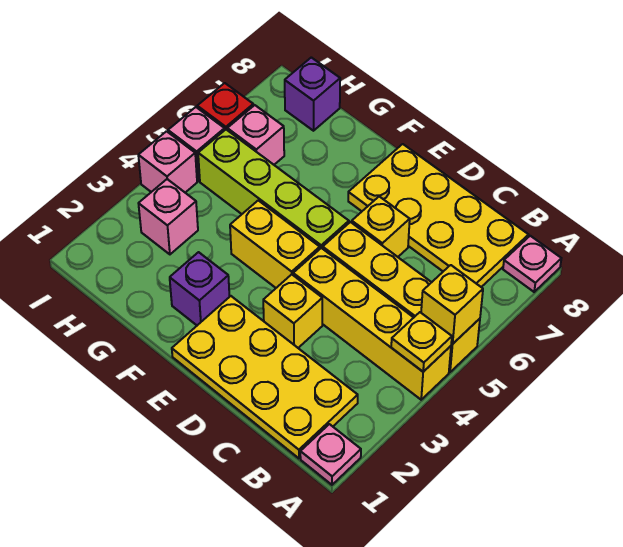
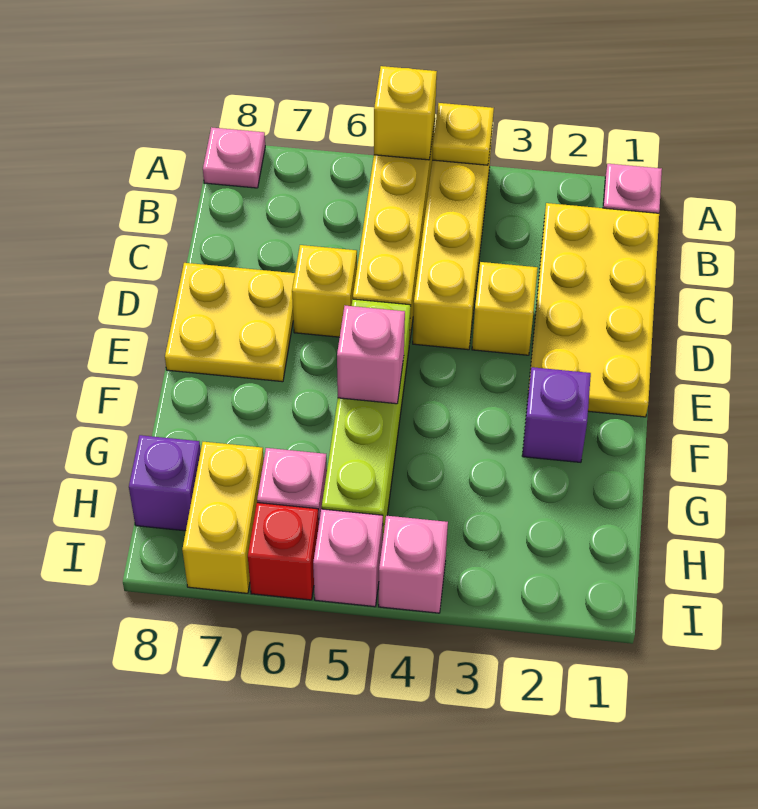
yellow 2x4 plate [348,144,529,287] -> yellow 2x2 plate [165,263,295,382]
yellow 1x2 brick [230,200,320,288] -> yellow 1x2 brick moved to [182,442,264,593]
pink 1x1 brick [138,179,198,254] -> pink 1x1 brick moved to [337,306,405,404]

